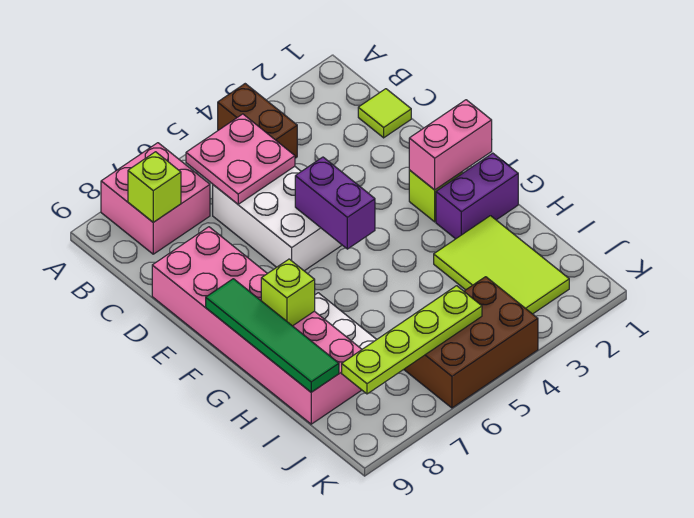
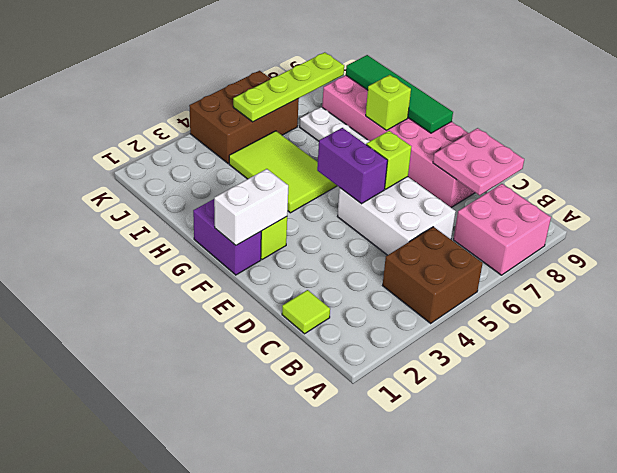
brown 1x2 brick [218,84,297,158] -> brown 2x2 brick [383,227,483,323]
pink 2x2 plate [186,114,295,204] -> pink 2x2 plate moved to [433,128,524,195]
lime 1x1 brick [128,152,181,222] -> lime 1x1 brick moved to [366,131,411,189]
pink 1x2 brick [409,100,492,190] -> white 1x2 brick [214,169,288,245]
purple 1x2 brick [436,153,518,239] -> purple 1x2 brick turned to [193,199,261,275]
lime 2x3 tile [434,216,569,314] -> lime 2x3 tile moved to [229,131,337,213]

